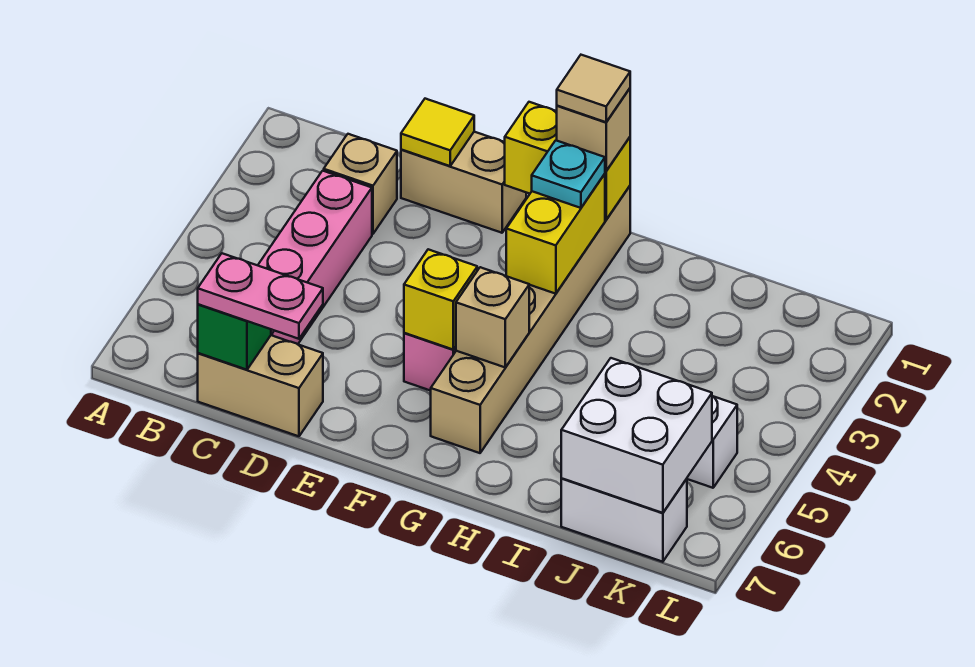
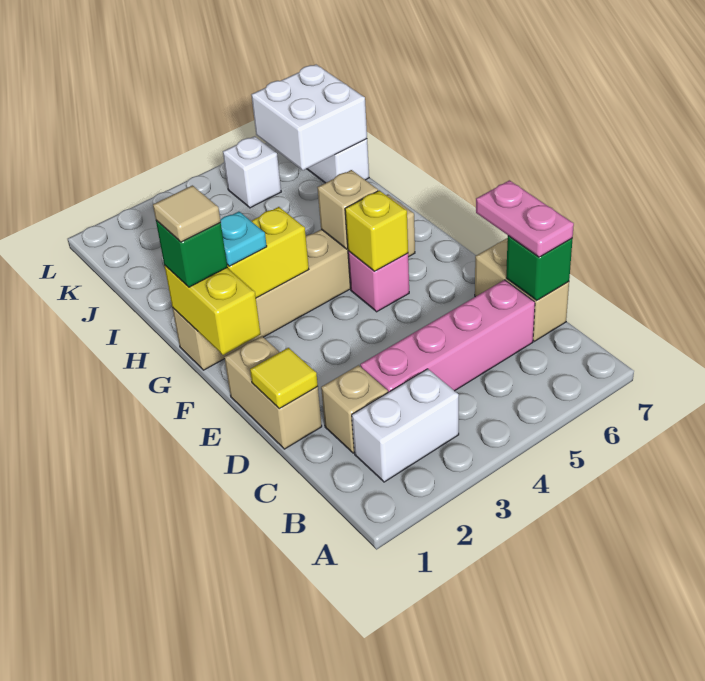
none -> white 1x2 brick [352,369,459,482]
tan 1x1 brick [557,89,630,171] -> green 1x1 brick [156,220,227,287]

